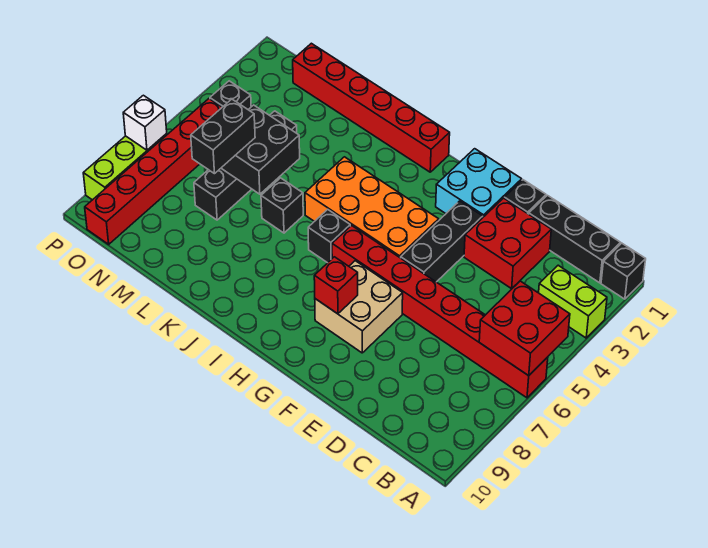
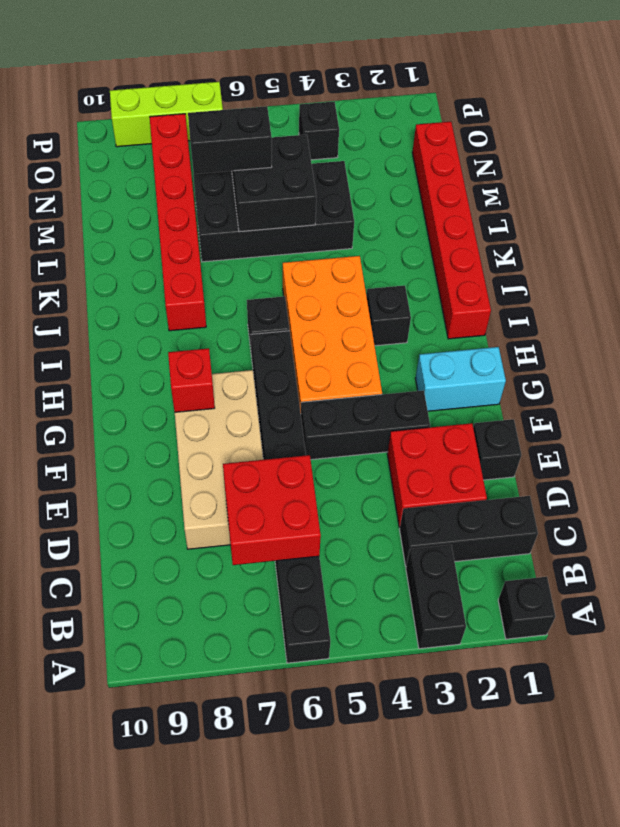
lime 1x2 brick [539,265,607,338] -> black 1x2 brick [406,545,466,649]
red 2x2 brick [479,281,570,376] -> red 2x2 brick moved to [223,455,321,565]
red 1x8 brick [332,226,548,398] -> black 1x8 brick [251,331,330,663]
black 1x3 brick [529,195,620,283] -> black 1x3 brick turned to [399,496,538,566]
cyan 2x2 brick [436,149,522,217] -> cyan 1x2 brick [415,347,506,411]
tan 2x2 brick [315,261,403,353] -> tan 2x4 brick [175,370,263,549]
black 1x1 brick [261,178,303,233] -> black 1x1 brick moved to [367,285,411,346]
black 1x4 brick [194,111,297,220] -> black 2x4 brick [193,161,354,262]
red 1x6 brick [85,99,222,244] -> red 1x6 brick turned to [150,114,206,331]
white 1x1 brick [123,95,167,150] -> none

